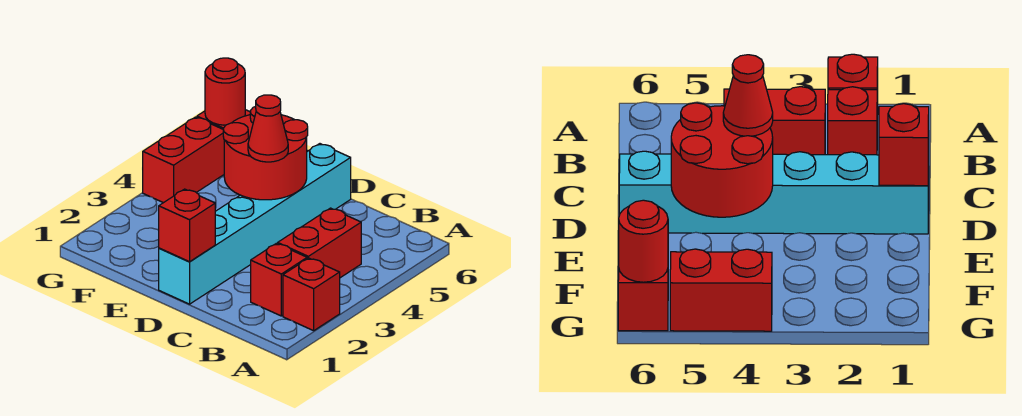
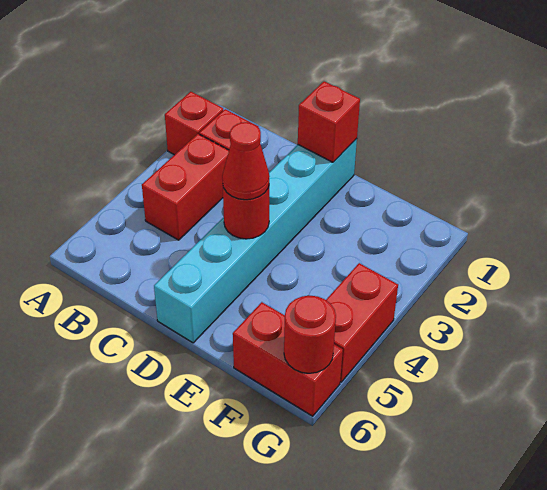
red 2x2 round brick [223,106,308,200] -> red 1x1 round brick [223,187,269,239]

